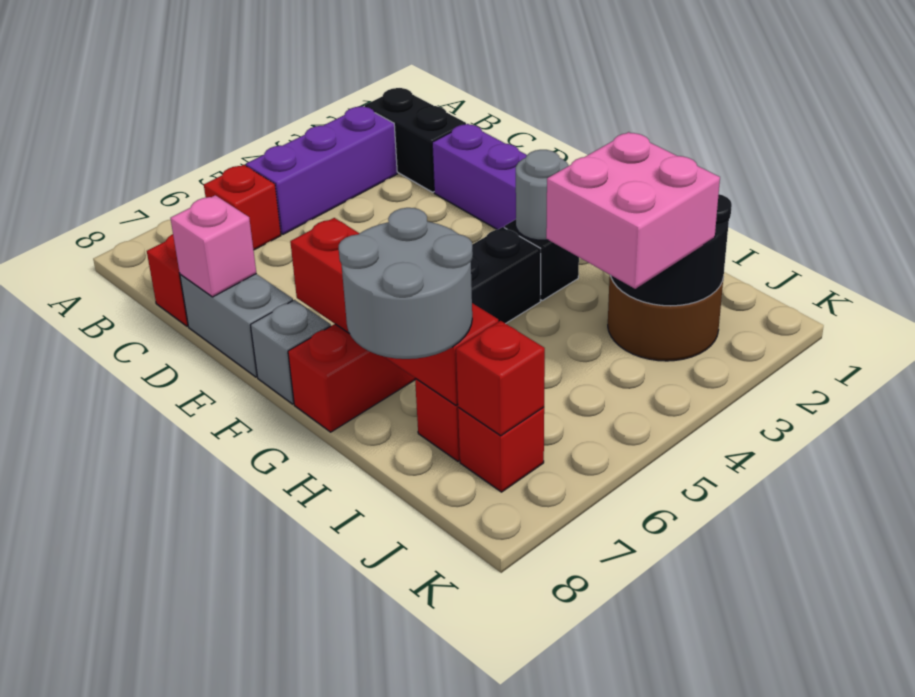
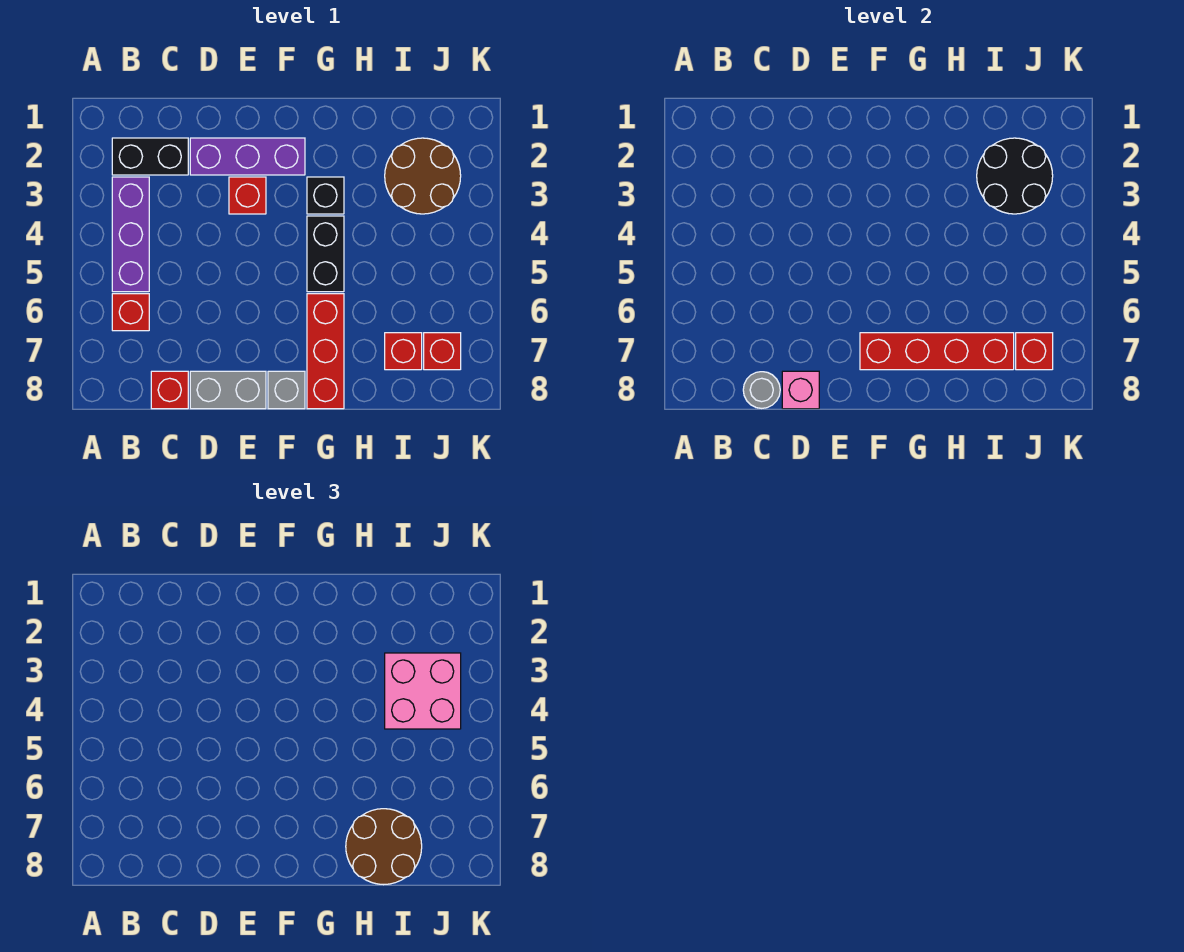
none -> red 1x1 brick [229,177,266,214]
grey 1x1 round brick [516,150,569,240] -> grey 1x1 round brick moved to [743,372,780,408]
grey 2x2 round brick [339,208,473,359] -> brown 2x2 round brick [346,809,422,885]

